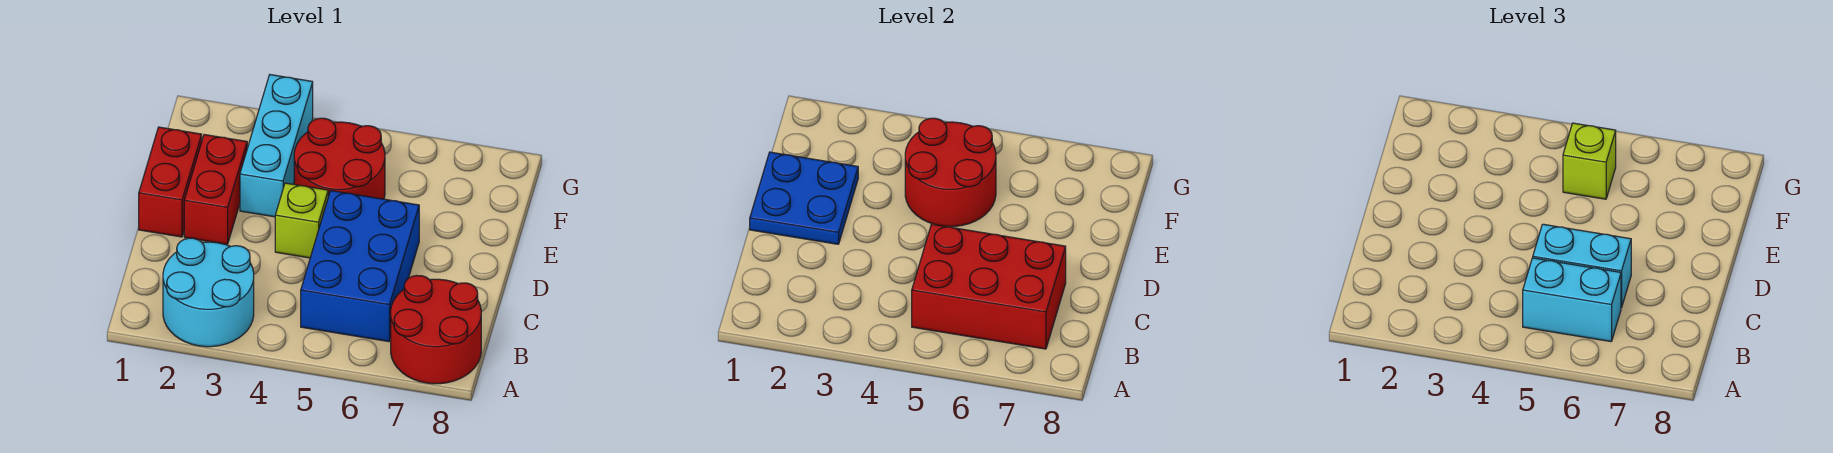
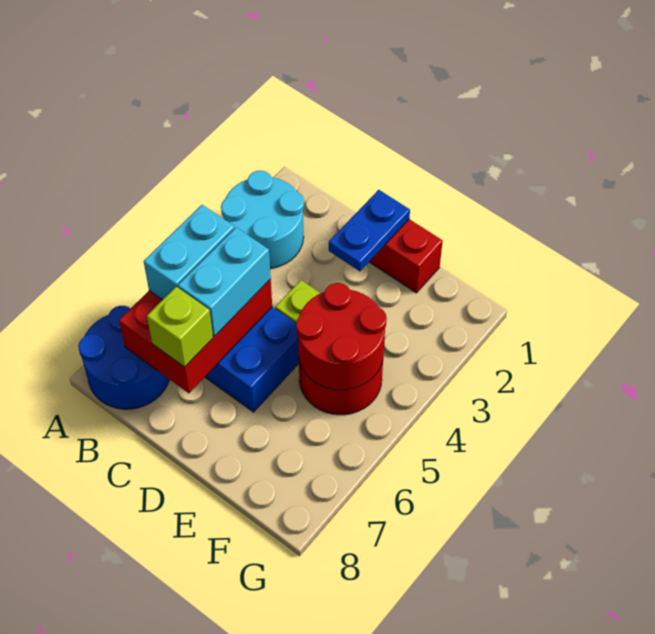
red 2x2 round brick [391,276,481,384] -> blue 2x2 round brick [78,306,169,409]
blue 2x2 plate [750,152,858,244] -> blue 1x2 plate [329,190,410,271]
red 1x2 brick [184,135,247,244] -> none
cyan 1x3 brick [240,75,313,217] -> none
lime 1x1 brick [1563,123,1616,199] -> lime 1x1 brick moved to [147,287,213,367]

